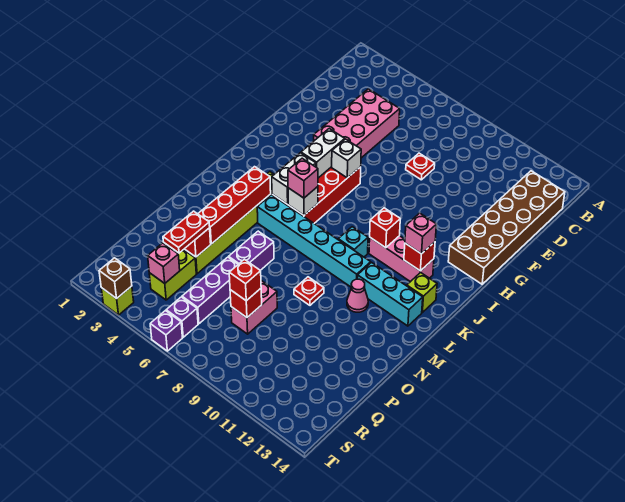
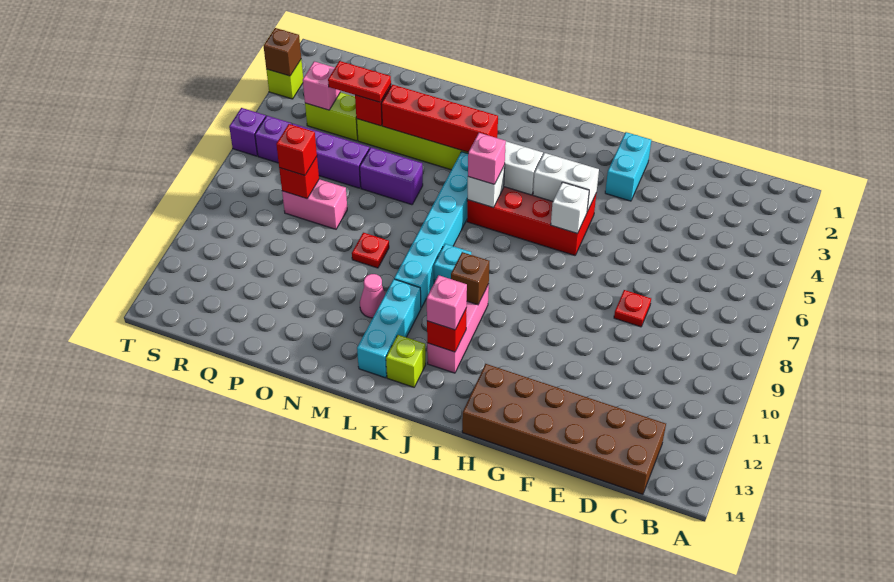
pink 2x4 brick [314,89,400,158] -> none
none -> cyan 1x2 brick [605,132,651,201]
red 1x1 brick [370,208,400,248] -> brown 1x1 brick [451,252,489,305]

